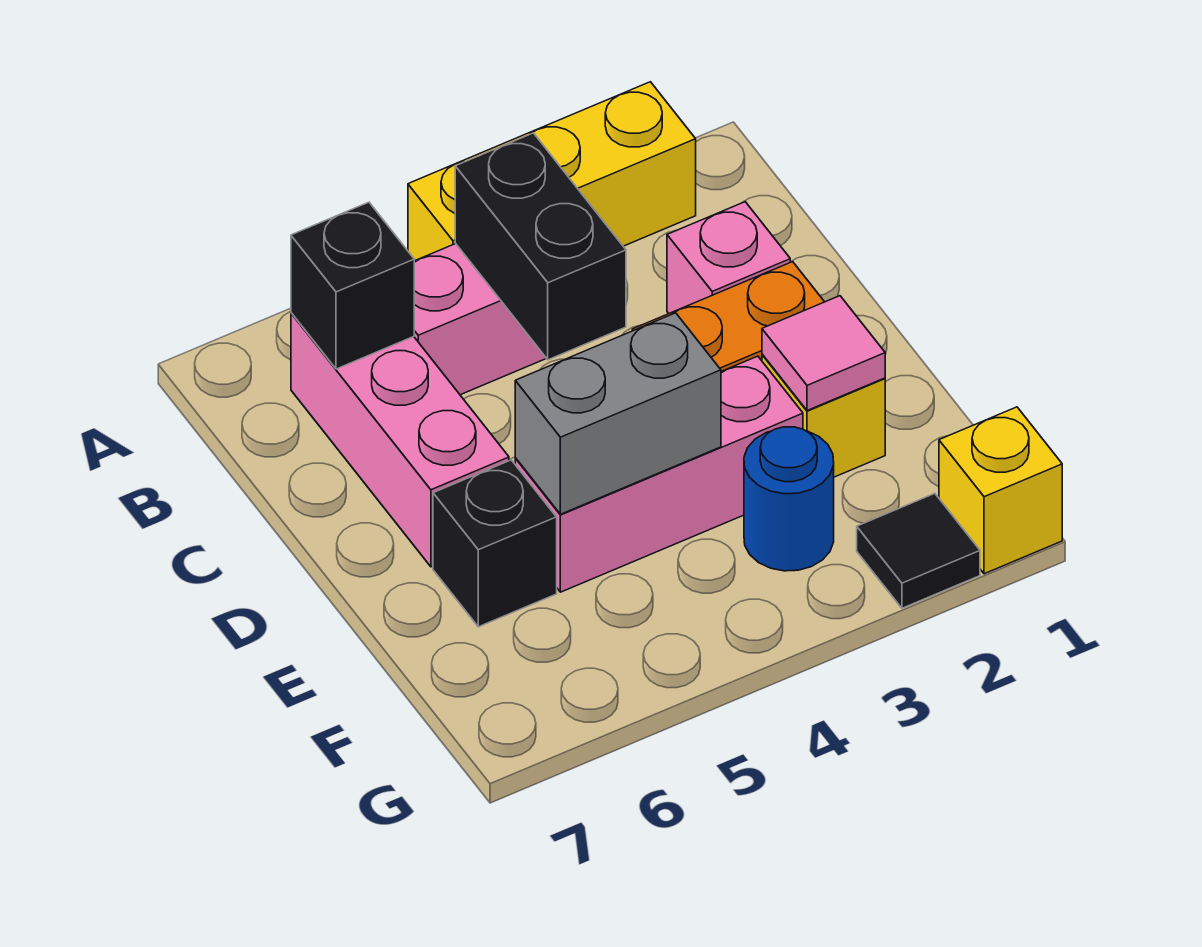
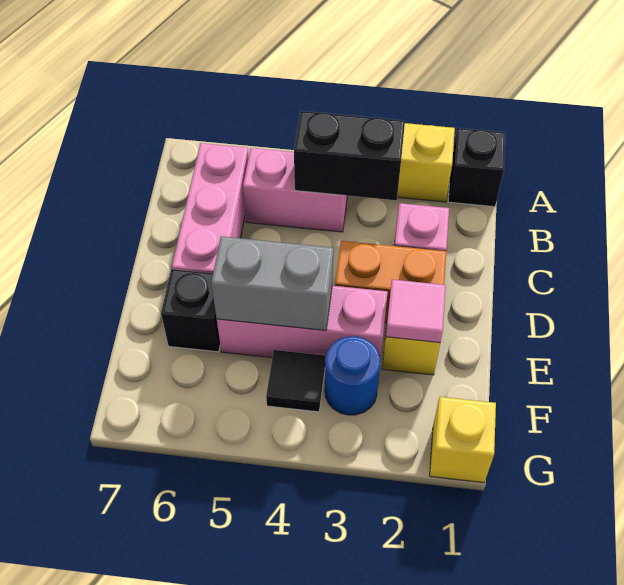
black 1x2 brick [455,133,626,360] -> black 1x2 brick turned to [294,111,405,200]
black 1x1 brick [291,202,414,369] -> black 1x1 brick moved to [448,128,505,207]
black 1x1 tile [857,494,980,608] -> black 1x1 tile moved to [266,350,326,412]

